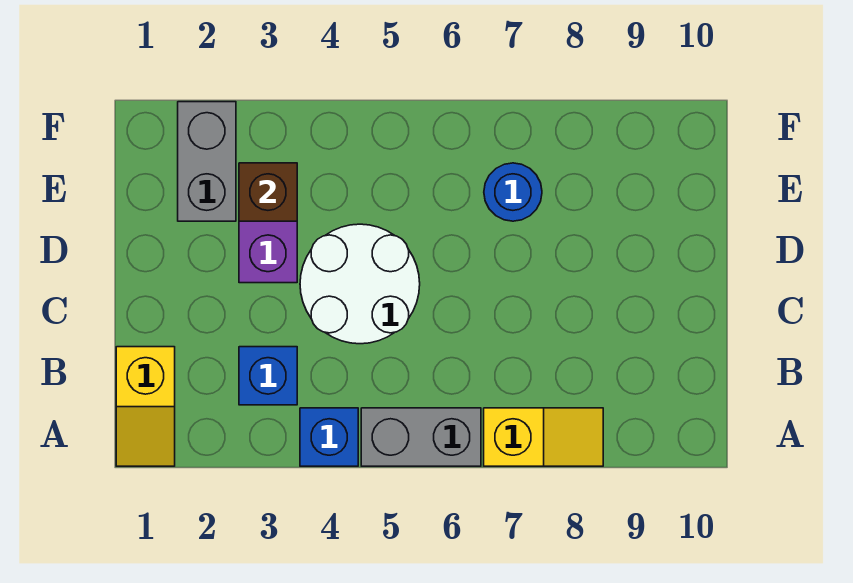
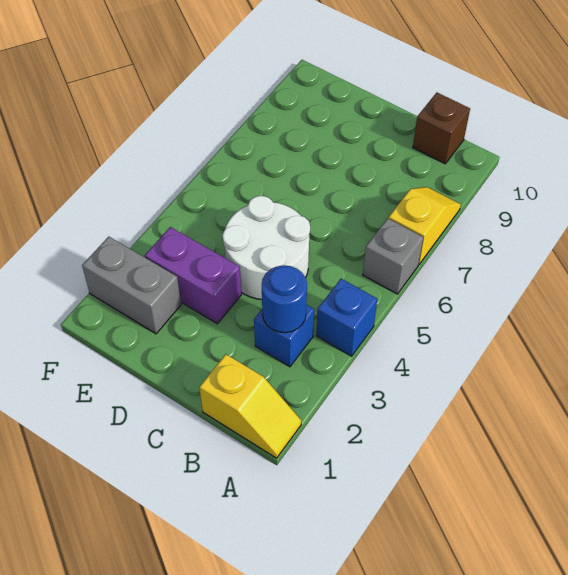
grey 1x2 brick [361,408,481,466] -> grey 1x1 brick [363,218,423,294]
brown 1x1 brick [239,163,297,221] -> brown 1x1 brick moved to [413,93,470,164]
blue 1x1 round brick [484,163,542,221] -> blue 1x1 round brick moved to [262,265,307,333]

